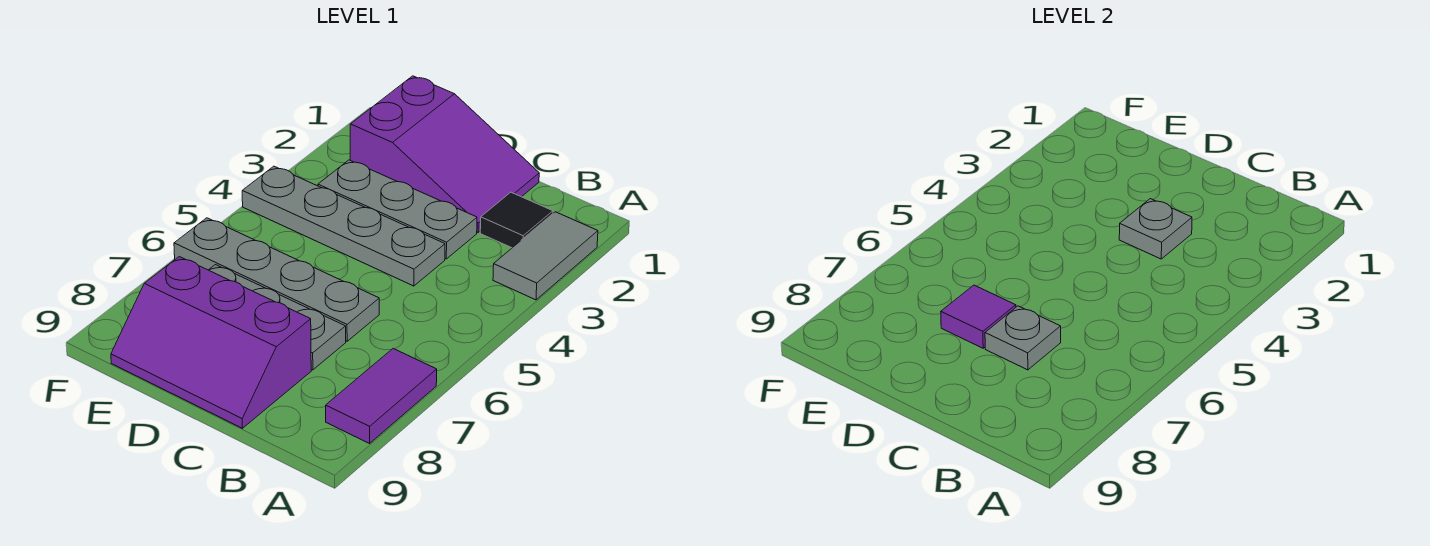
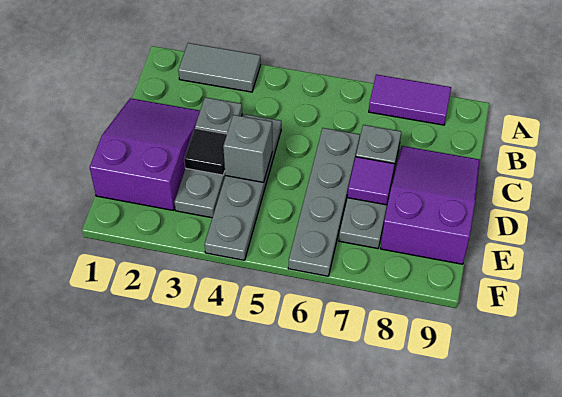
black 1x1 tile [480,192,553,248] -> black 1x1 tile moved to [184,128,227,175]
purple 2x3 slope [111,257,311,428] -> purple 2x3 slope turned to [381,146,480,264]
none -> grey 1x1 brick [223,115,272,182]

